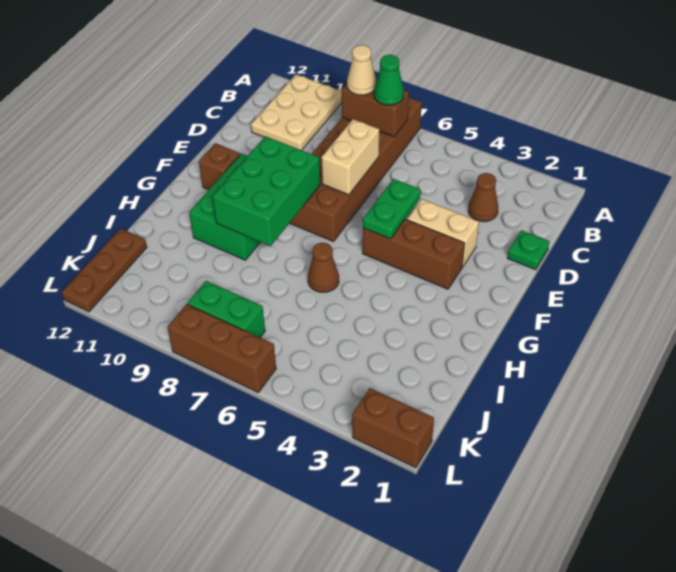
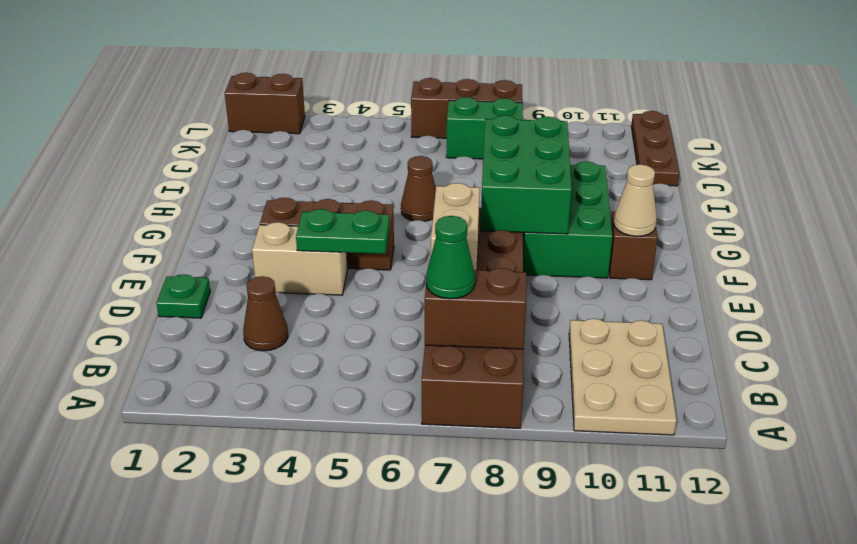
tan 1x1 cone [347,45,376,95] -> tan 1x1 cone moved to [614,164,657,236]
green 1x2 plate [363,179,421,239] -> green 1x2 plate turned to [296,209,389,254]

